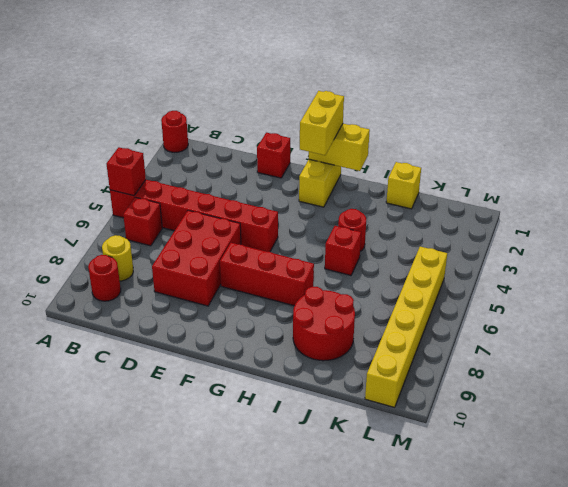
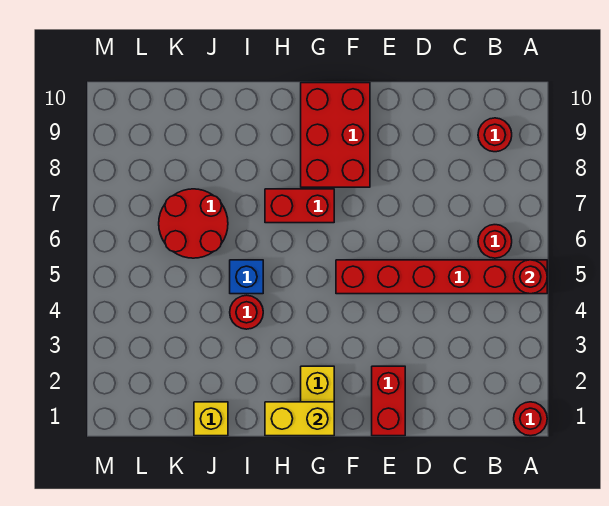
red 1x1 brick [107,147,146,196] -> red 1x1 round brick [514,260,547,294]
red 1x1 brick [123,197,162,246] -> red 1x1 round brick [478,225,512,258]
yellow 1x1 round brick [102,235,133,281] -> none
red 2x3 brick [152,210,241,306] -> red 2x3 brick moved to [301,83,370,187]
red 1x1 brick [257,133,290,178] -> red 1x2 brick [372,366,405,436]
red 1x3 brick [220,243,314,306] -> red 1x2 brick [265,189,334,223]
yellow 1x2 brick [300,91,344,155] -> none
red 1x1 brick [325,226,361,275] -> blue 1x1 brick [230,260,263,294]
red 2x2 round brick [293,287,355,361] -> red 2x2 round brick moved to [159,189,228,258]
yellow 1x6 brick [365,247,447,407] -> none

